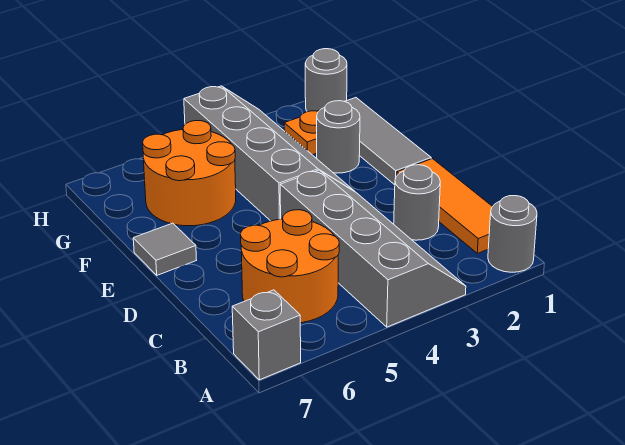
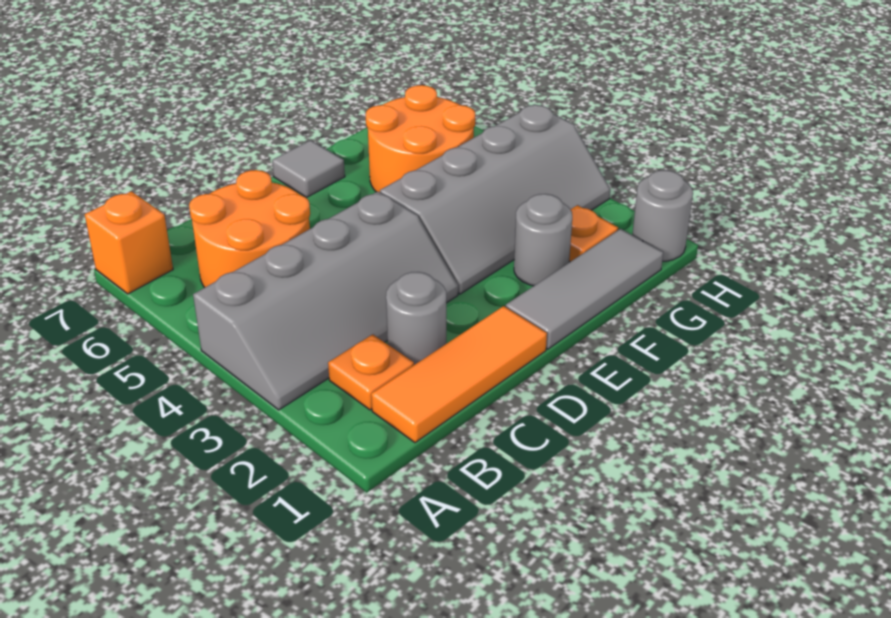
grey 1x1 round brick [488,196,537,272] -> none
grey 1x1 brick [232,290,301,380] -> orange 1x1 brick [85,191,173,294]
none -> orange 1x1 plate [328,334,414,410]

